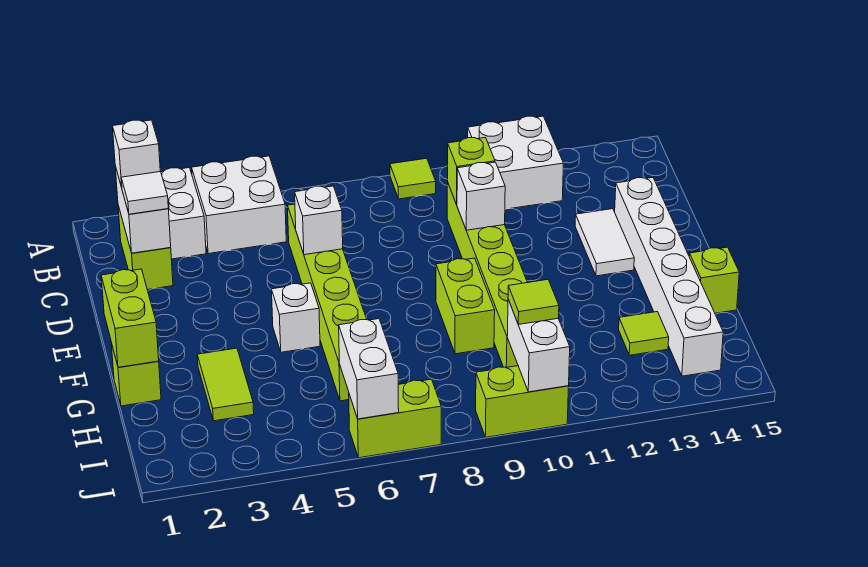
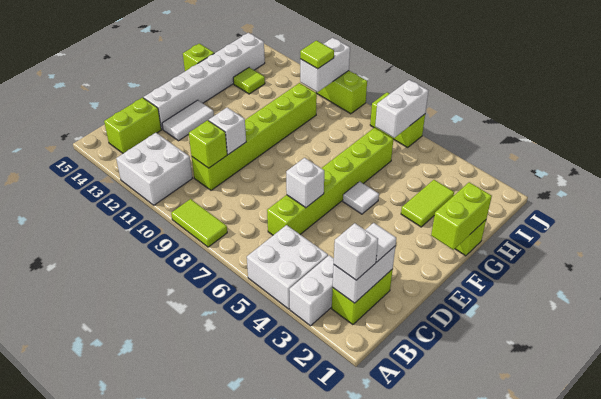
lime 1x1 tile [390,158,436,199] -> lime 1x2 tile [171,199,227,247]
white 1x1 brick [271,283,320,352] -> white 1x1 tile [343,181,379,214]
lime 1x2 brick [436,258,495,354] -> lime 1x2 brick moved to [104,98,161,153]

